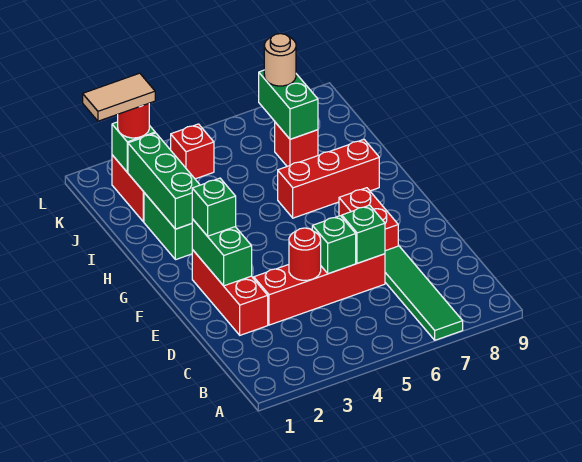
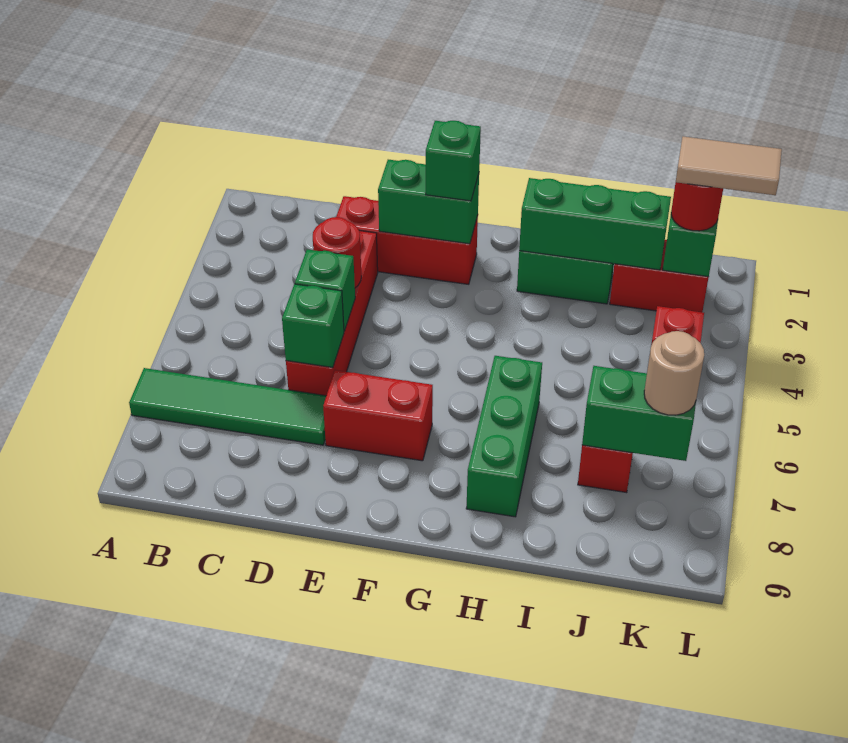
red 1x3 brick [278,140,379,218] -> green 1x3 brick [466,356,542,517]
tan 1x2 tile [83,73,155,121] -> tan 1x2 tile turned to [676,136,782,195]

